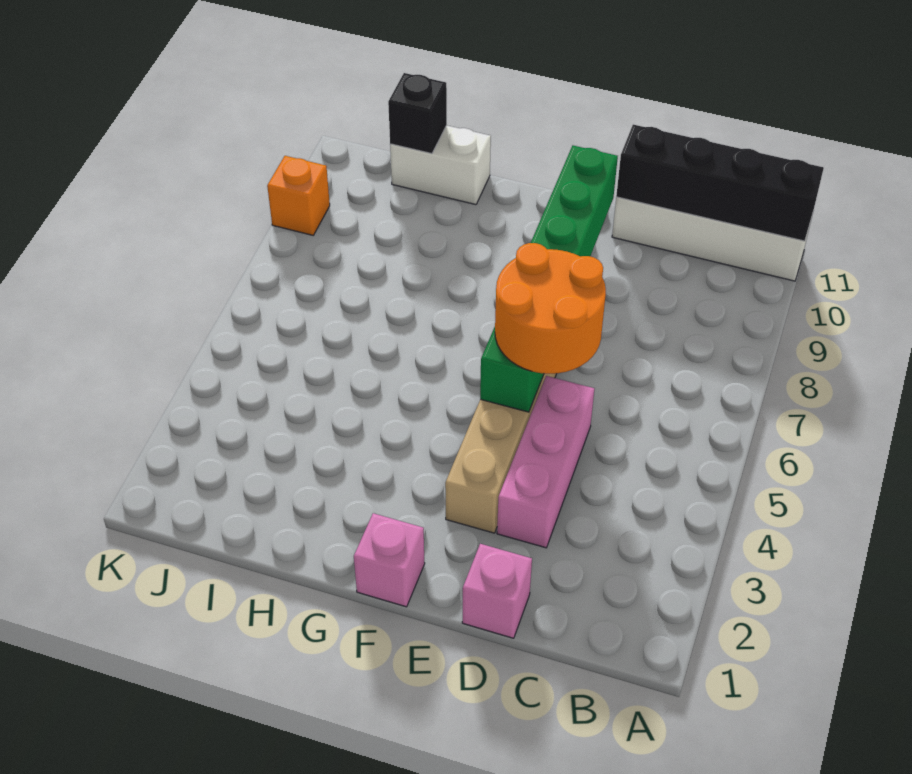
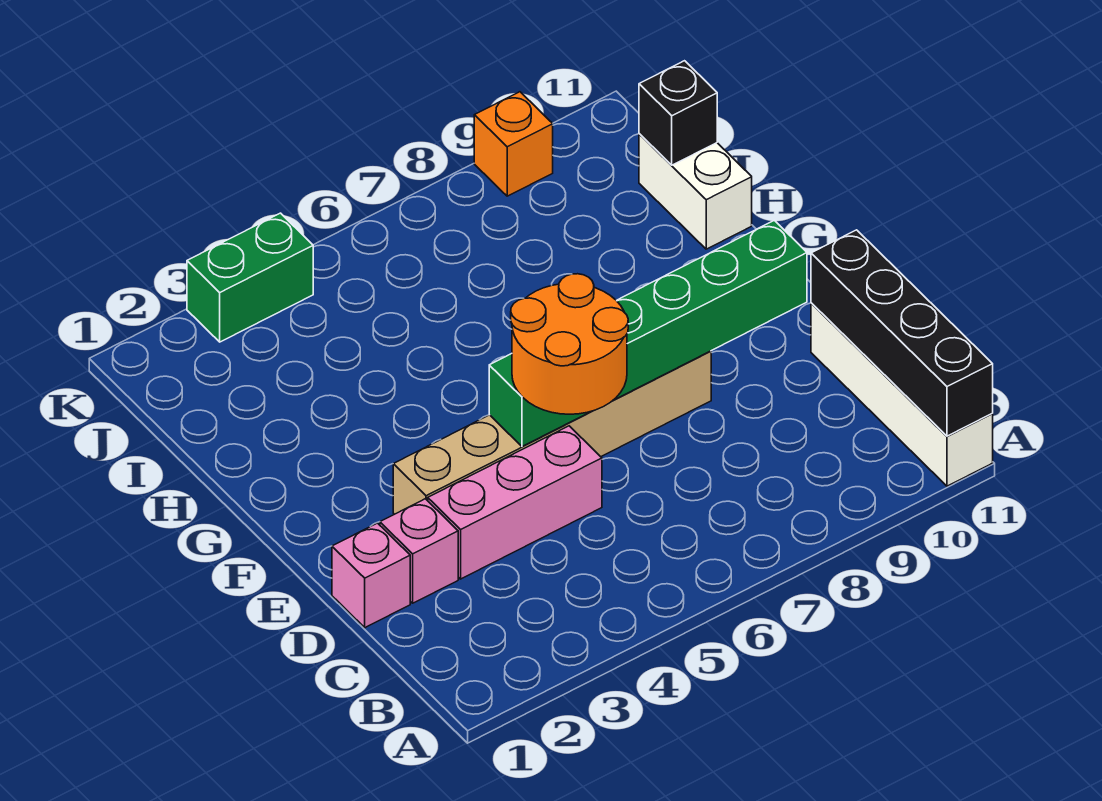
pink 1x1 brick [354,513,425,607] -> pink 1x1 brick moved to [380,499,458,603]
none -> green 1x2 brick [187,213,313,342]

